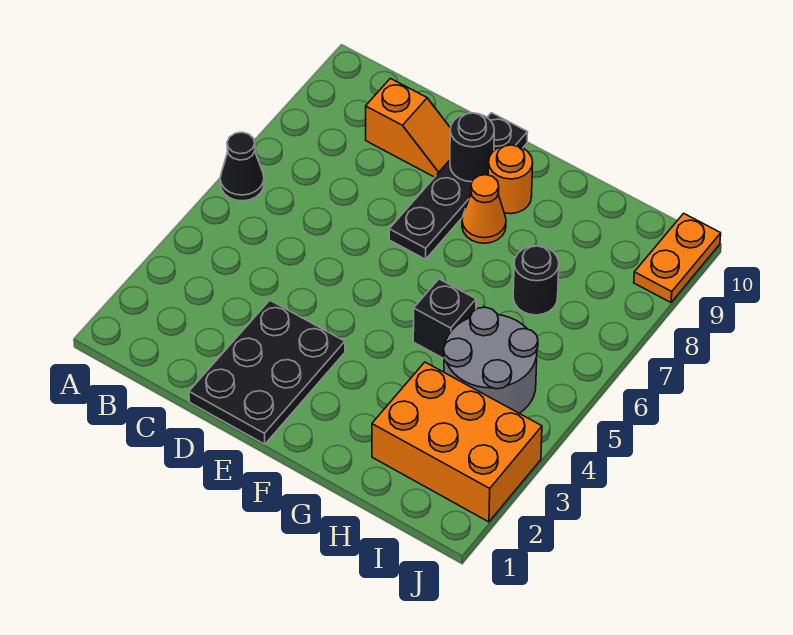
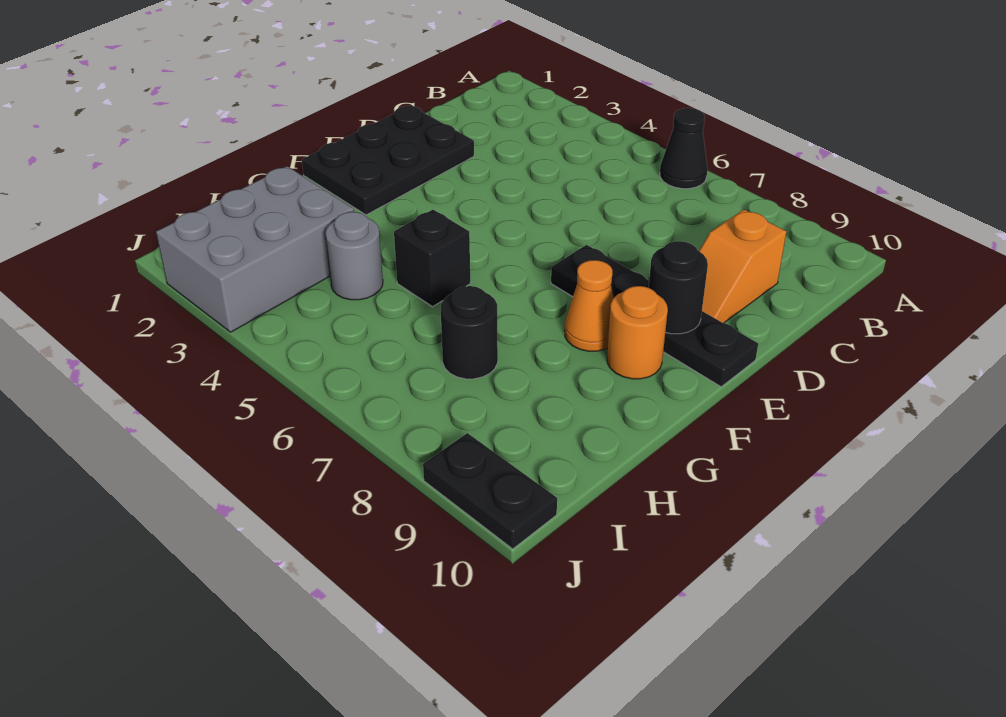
black 2x3 plate [189,300,345,444] -> black 2x3 plate turned to [302,105,474,215]
orange 2x3 brick [372,362,542,522] -> grey 2x3 brick [156,166,354,332]
grey 2x2 round brick [443,307,538,413] -> grey 1x1 round brick [326,212,383,300]
orange 1x2 plate [634,213,721,302] -> black 1x2 plate [423,433,557,549]

